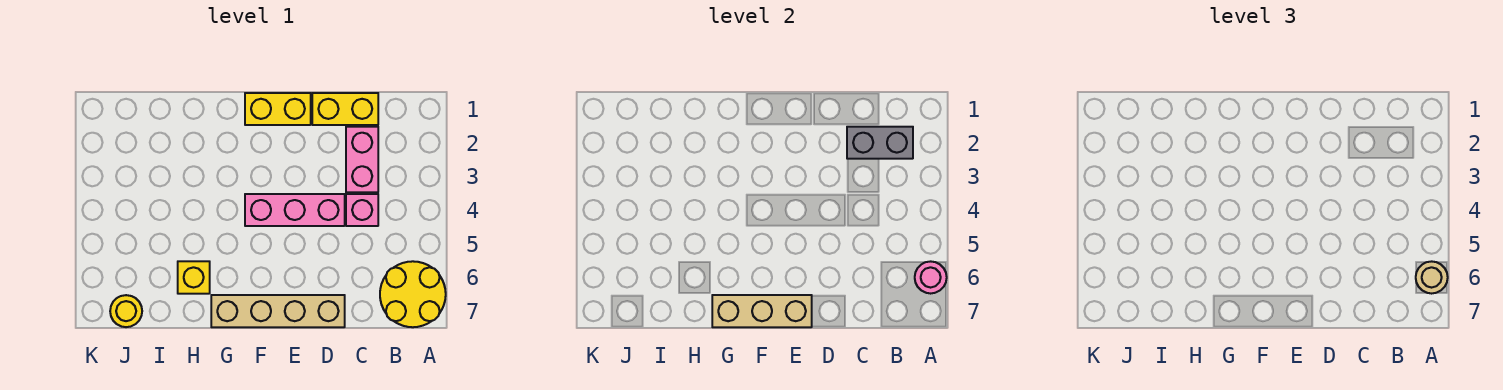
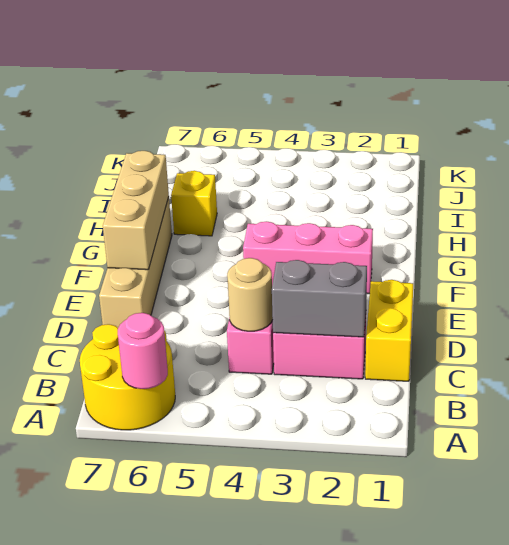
tan 1x1 round brick [1416,261,1448,294] -> tan 1x1 round brick moved to [227,258,273,331]
grey 1x2 brick [847,127,913,159] -> grey 1x2 brick turned to [272,260,367,337]
pink 1x3 brick [245,194,345,226] -> pink 1x3 brick turned to [243,222,373,294]
yellow 1x2 brick [245,93,311,125] -> none
yellow 1x1 round brick [110,295,142,327] -> none

